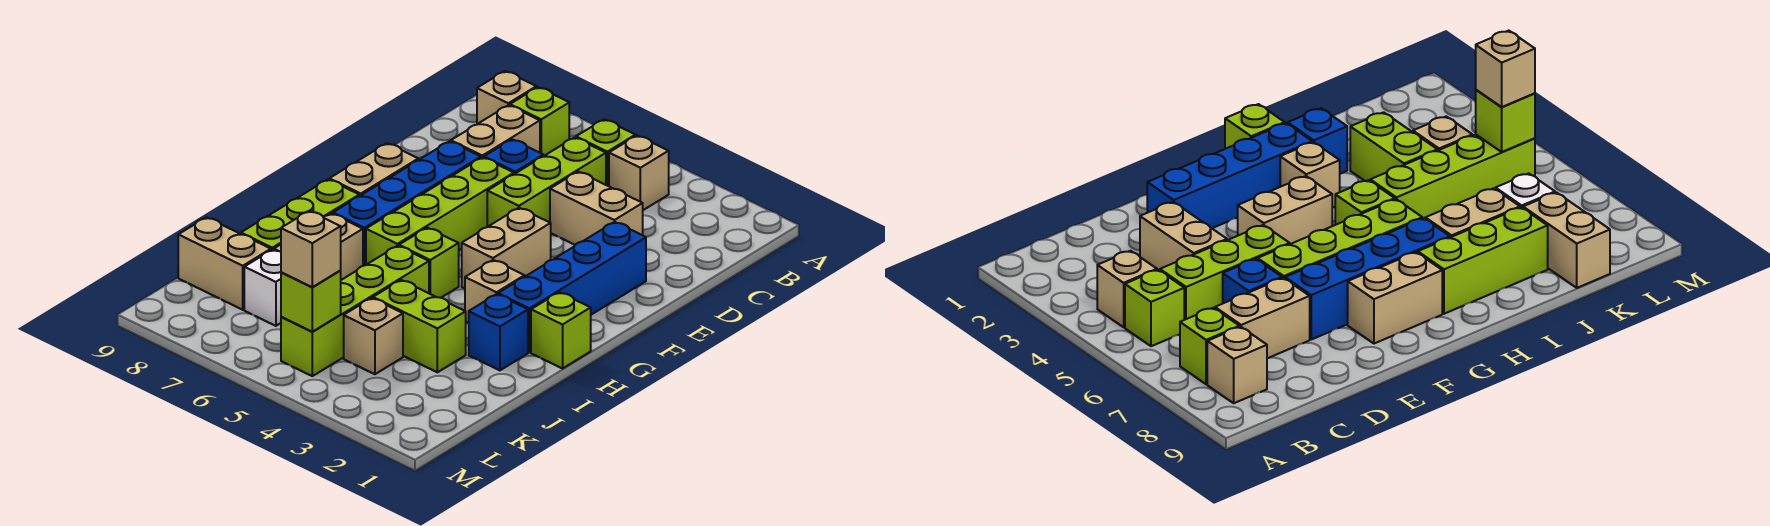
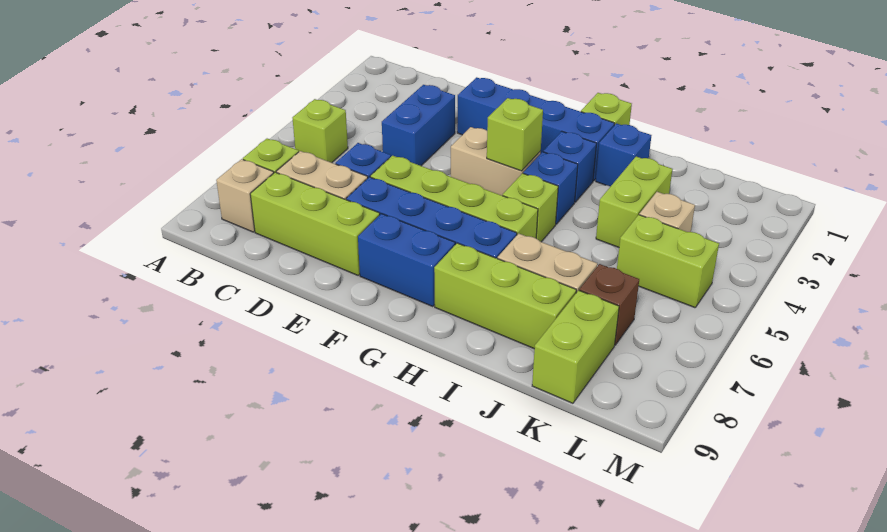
tan 1x1 brick [609,136,669,210] -> none
lime 1x3 brick [487,137,606,227] -> lime 1x3 brick moved to [250,172,380,275]
tan 1x2 brick [550,172,643,245] -> blue 1x2 brick [382,85,455,166]
tan 1x2 brick [329,143,418,196] -> blue 1x2 brick [358,214,455,307]
tan 1x1 brick [465,260,525,323] -> blue 1x1 brick [543,131,597,202]
none -> blue 1x1 brick [523,152,578,224]
lime 1x4 brick [281,246,429,376] -> lime 1x2 brick [617,215,719,308]
white 1x1 brick [244,250,281,326] -> brown 1x1 brick [579,264,639,345]
tan 1x2 brick [178,217,271,310] -> lime 1x2 brick [532,290,619,403]
lime 1x1 brick [281,271,341,332] -> lime 1x1 brick moved to [487,98,543,171]
tan 1x1 brick [281,211,341,287] -> none

